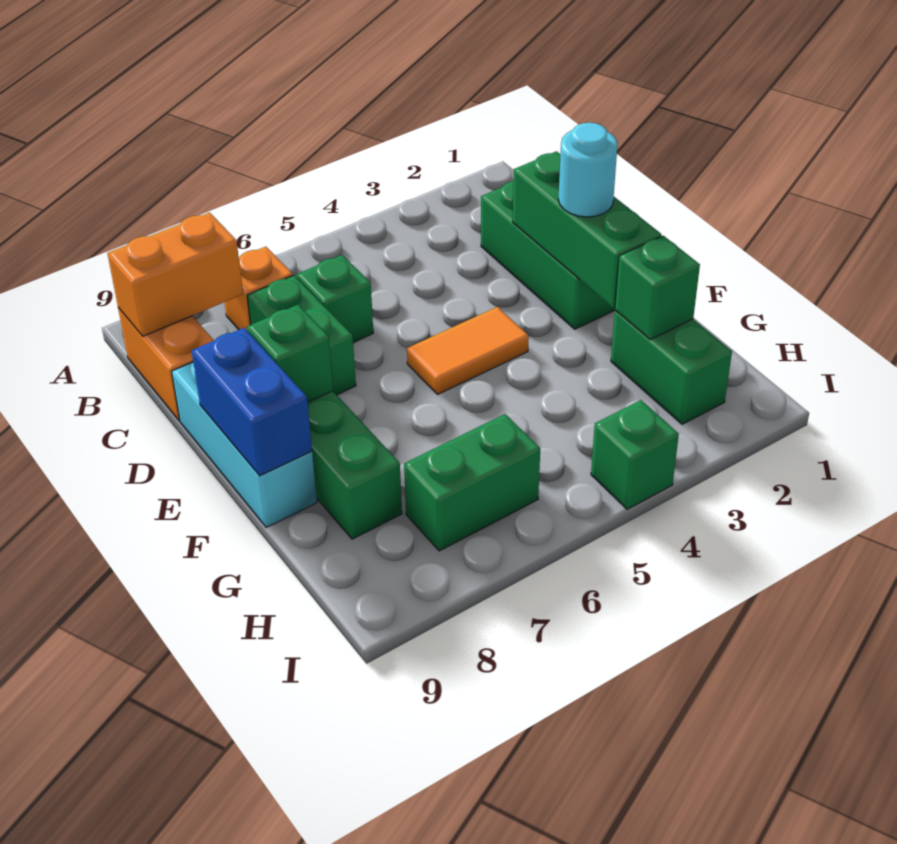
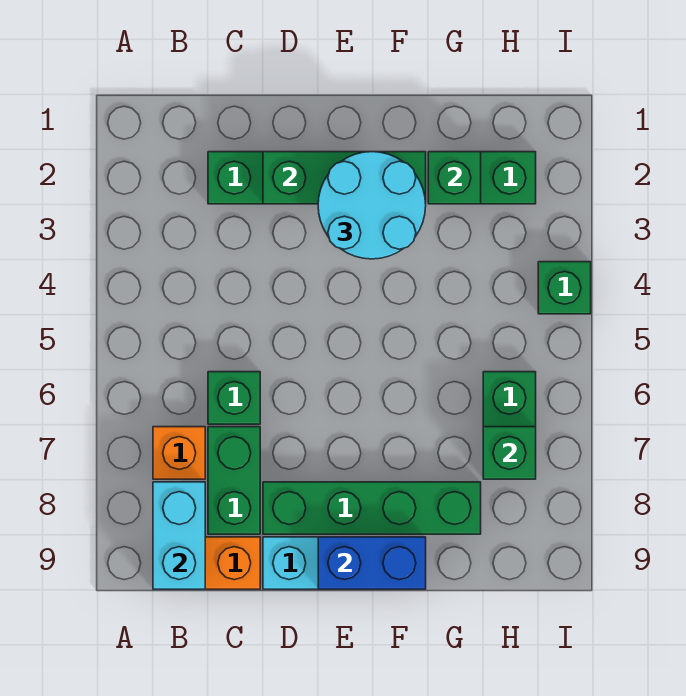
orange 1x2 brick [107,213,243,336] -> cyan 1x2 brick [153,482,205,589]
green 1x2 brick [247,275,356,395] -> green 1x2 brick turned to [208,427,260,534]
cyan 1x1 round brick [558,123,618,217] -> cyan 2x2 round brick [318,152,426,259]
orange 1x2 tile [407,307,529,394] -> none
green 1x1 brick [247,305,333,402] -> green 1x1 brick moved to [483,427,536,479]

